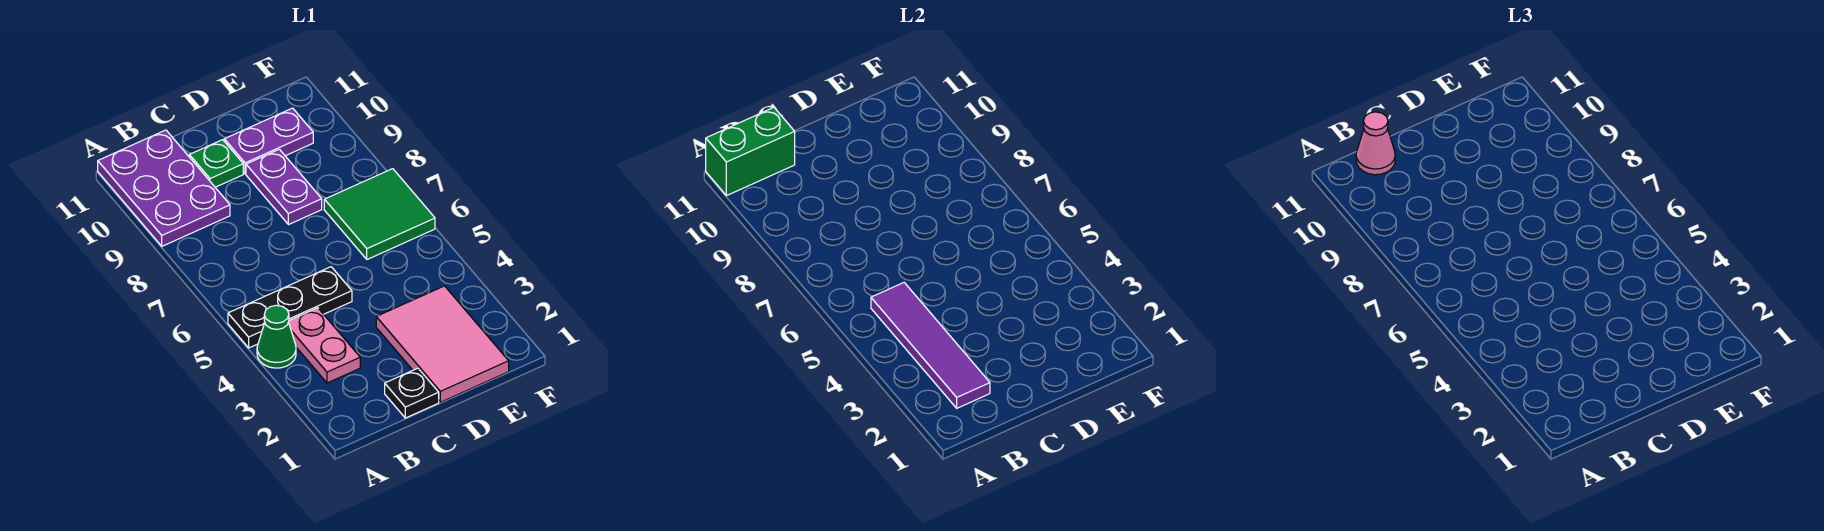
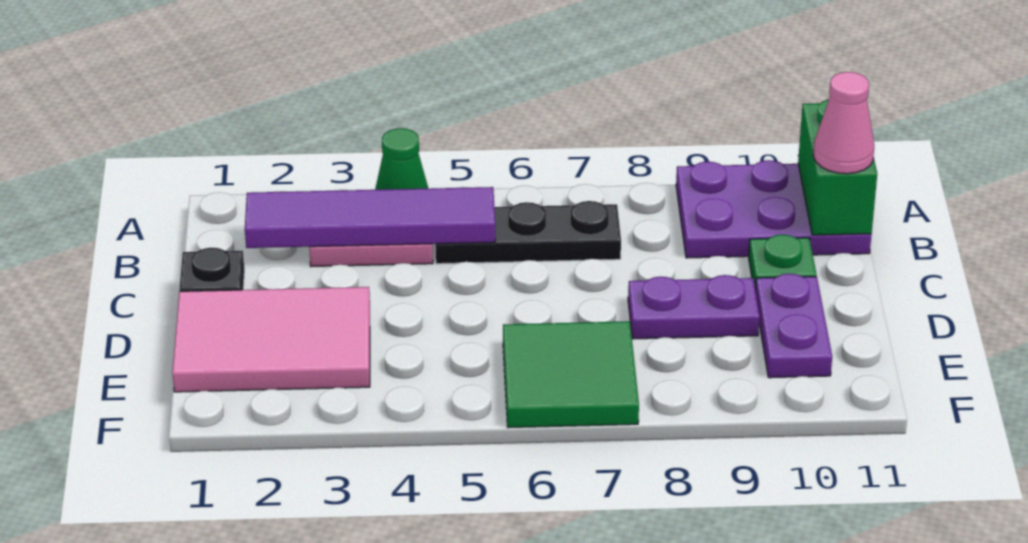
black 1x3 plate [228,267,352,348] -> black 1x3 plate turned to [435,201,621,264]

